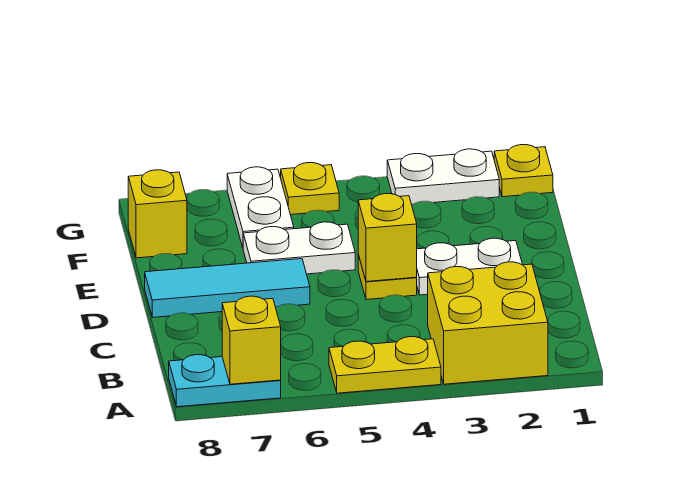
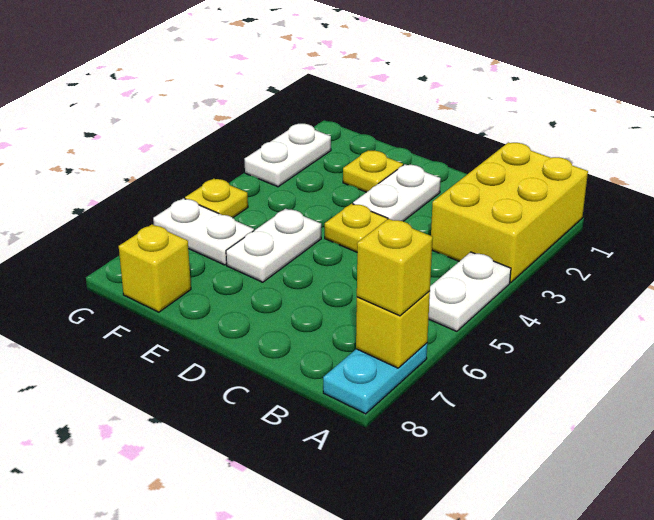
yellow 2x2 brick [428,262,548,384] -> yellow 2x3 brick [431,143,588,283]
yellow 1x2 plate [329,337,441,393] -> white 1x2 plate [429,252,511,331]
yellow 1x1 brick [358,194,417,282] -> yellow 1x1 brick moved to [357,219,433,316]
cyan 1x3 tile [145,259,310,317] -> none
yellow 1x1 plate [494,145,553,197] -> yellow 1x1 plate moved to [343,150,403,192]

